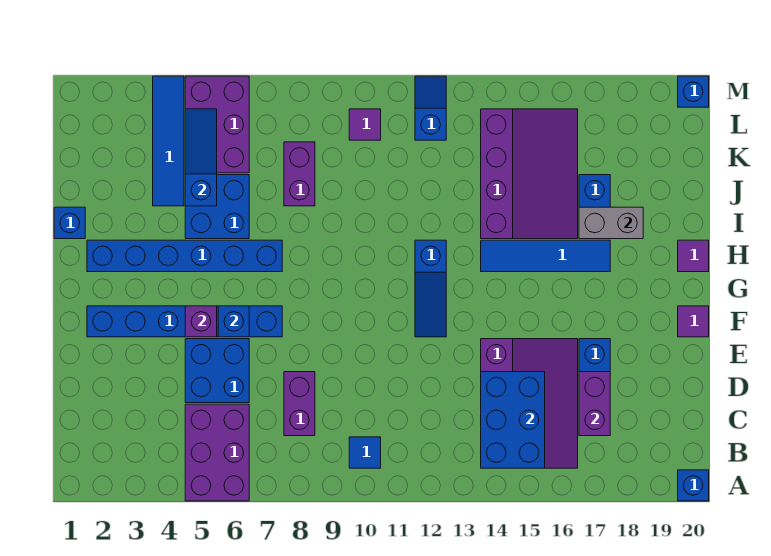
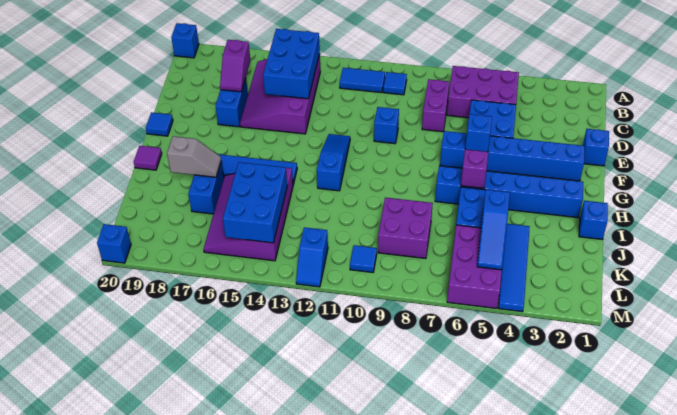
purple 2x3 brick [185,404,249,501] -> purple 2x3 brick turned to [447,66,519,118]
none -> blue 1x2 tile [340,68,385,93]
purple 1x2 brick [579,372,610,436] -> purple 1x2 slope [220,40,251,92]
none -> blue 1x1 brick [583,129,609,166]
none -> blue 1x1 brick [374,107,399,144]
purple 1x1 brick [185,306,217,337] -> purple 1x1 brick moved to [461,149,488,188]
purple 1x1 tile [678,306,709,337] -> blue 1x1 tile [146,112,173,136]
grey 1x2 brick [579,207,643,239] -> grey 1x2 slope [167,136,221,177]
purple 1x2 brick [284,142,315,206] -> purple 2x2 brick [378,198,433,258]
none -> blue 2x3 brick [223,162,287,243]
purple 1x1 tile [349,109,381,140] -> blue 1x1 tile [350,245,377,273]

